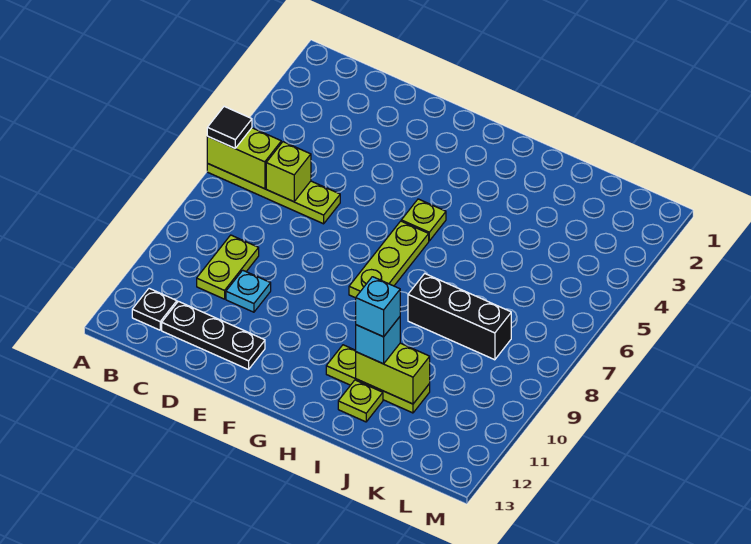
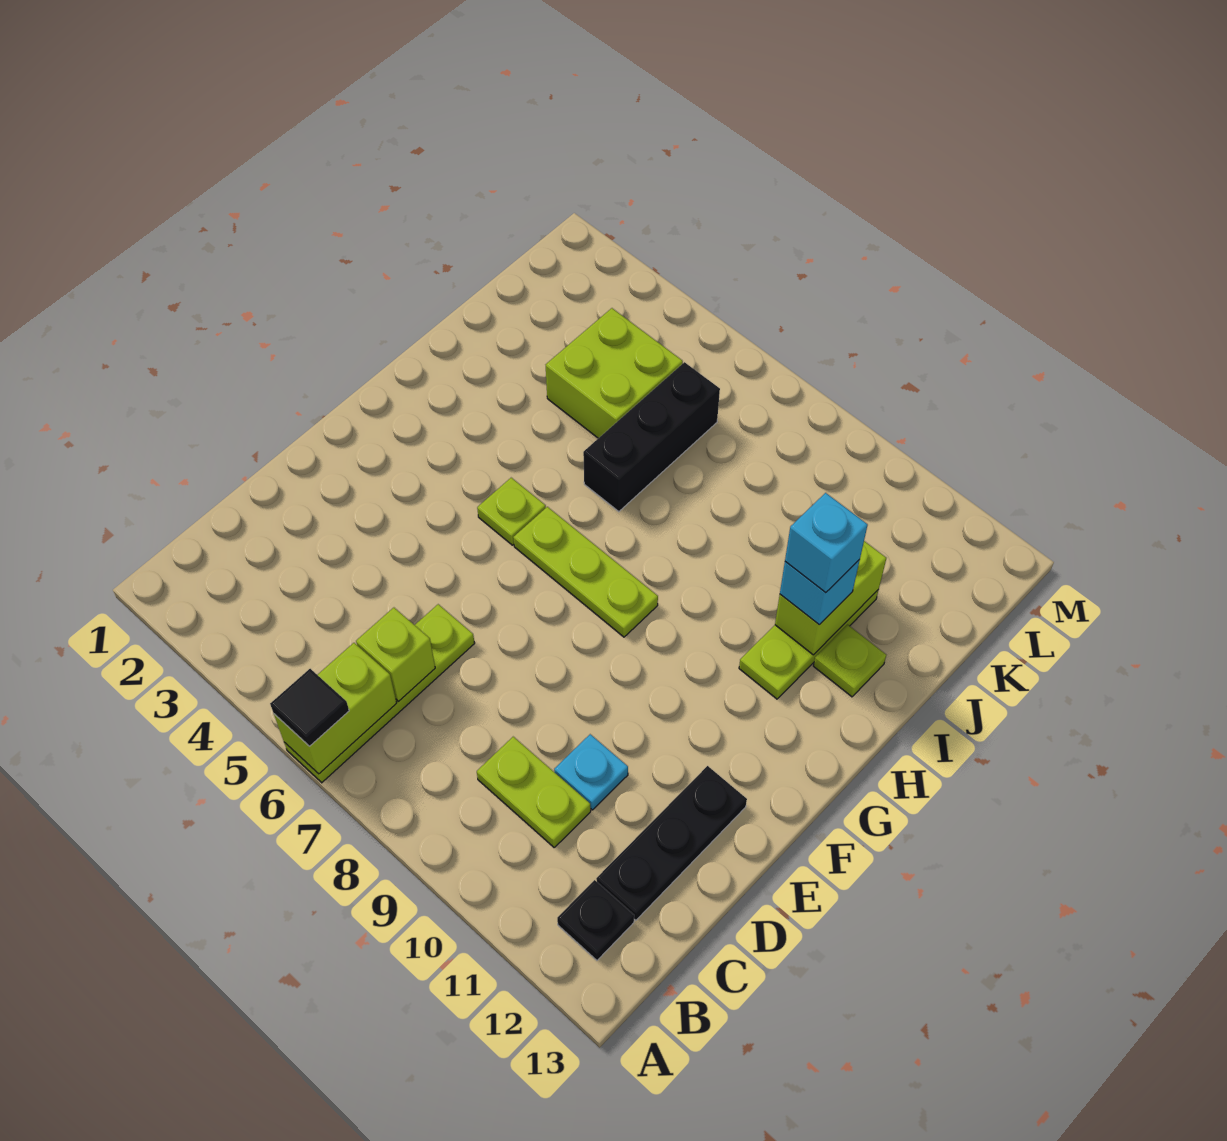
black 1x3 brick [408,274,511,360] -> black 1x3 brick moved to [583,362,720,512]
none -> lime 2x2 brick [546,308,683,438]

